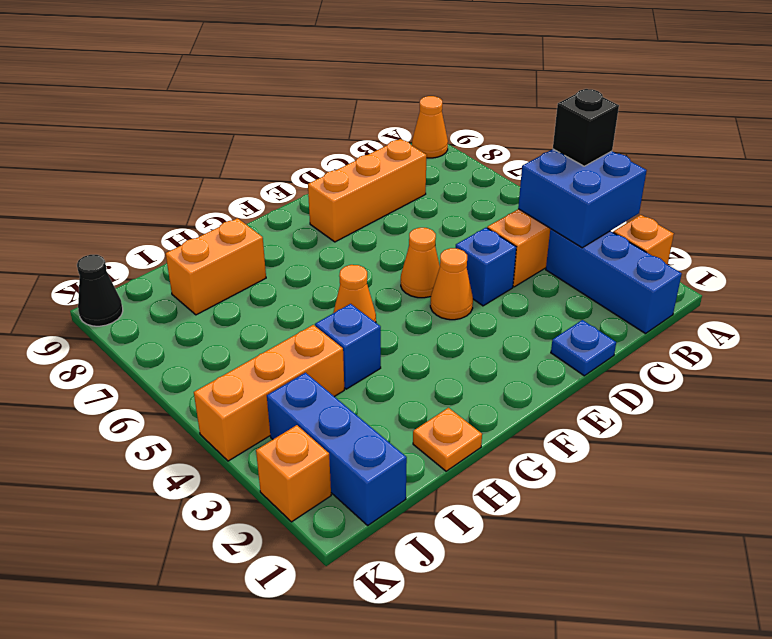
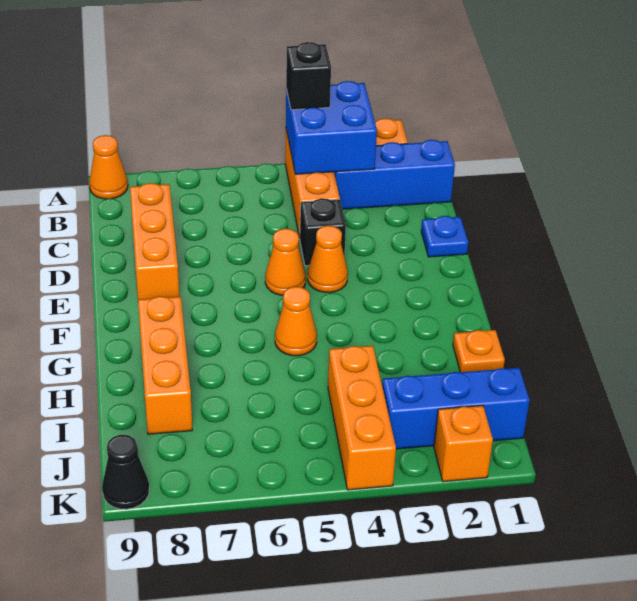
blue 1x1 brick [456,228,516,306] -> black 1x1 brick [300,198,346,266]
blue 1x1 brick [315,304,381,389] -> none
orange 1x2 brick [166,218,266,315] -> orange 1x3 brick [138,296,192,434]

